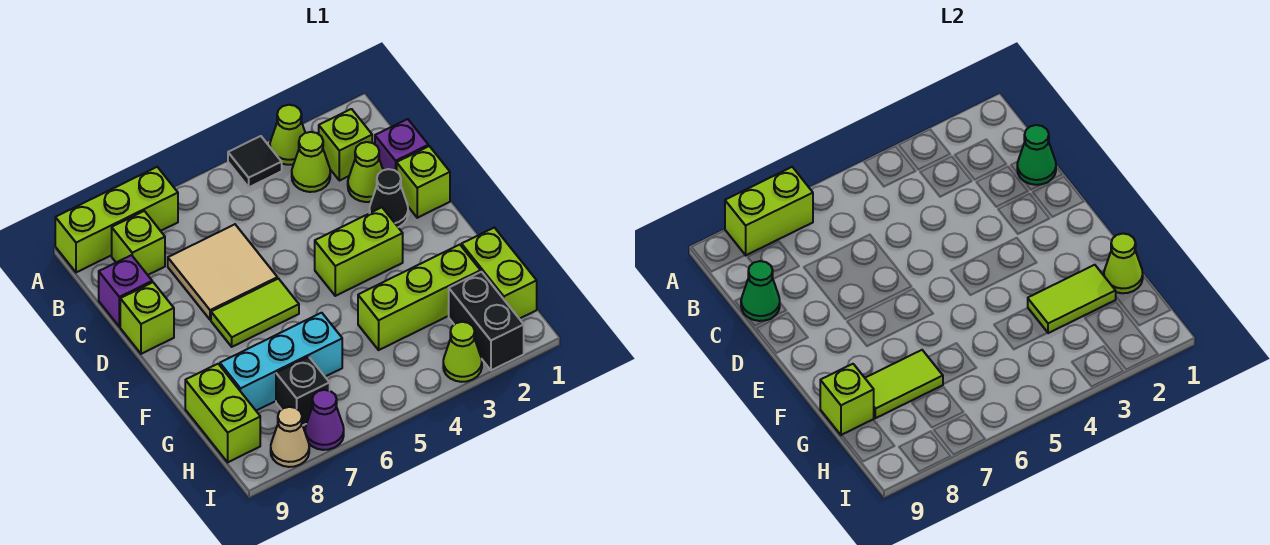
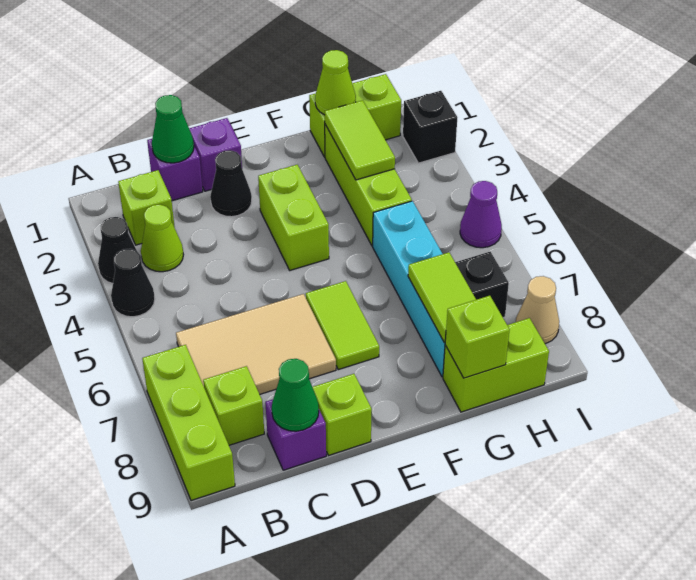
lime 1x1 cone [270,105,305,165] -> black 1x1 cone [98,217,137,284]
black 1x1 tile [228,136,282,187] -> black 1x1 cone [111,249,155,317]
lime 1x2 brick [725,167,813,255] -> none
lime 1x1 cone [348,142,383,202] -> none
tan 2x2 tile [168,224,277,320] -> tan 2x3 tile [176,294,336,394]
lime 1x1 brick [397,146,450,218] -> purple 1x1 brick [189,118,242,191]
cyan 1x3 brick [220,313,342,411] -> cyan 1x4 brick [373,201,445,377]
black 1x2 brick [449,272,524,370] -> black 1x1 brick [403,91,457,163]
lime 1x1 cone [443,322,482,382] -> none
purple 1x1 cone [305,390,344,450] -> purple 1x1 cone moved to [460,181,502,248]

